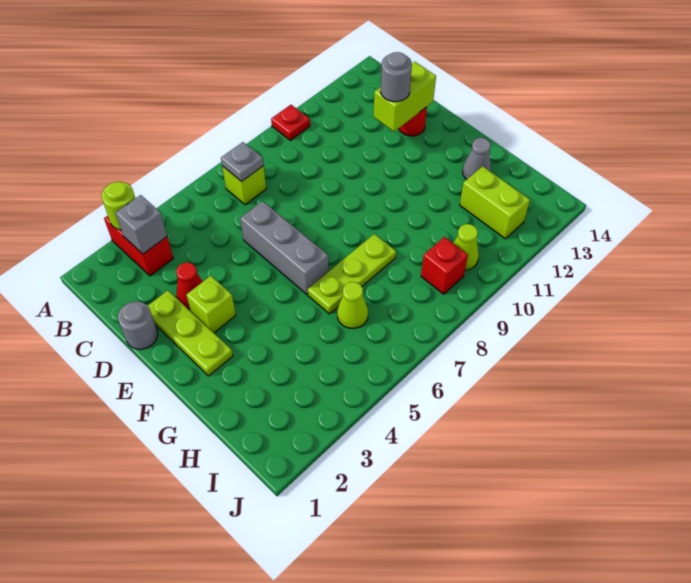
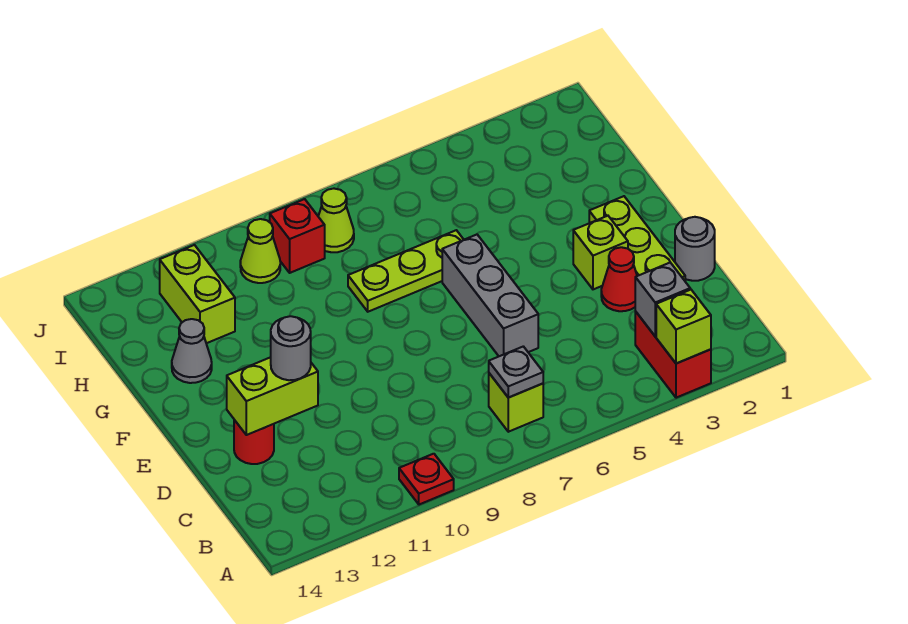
lime 1x1 round brick [101,182,135,230] -> lime 1x1 brick [656,290,711,364]
lime 1x1 cone [337,282,368,328] -> lime 1x1 cone moved to [318,189,354,252]

